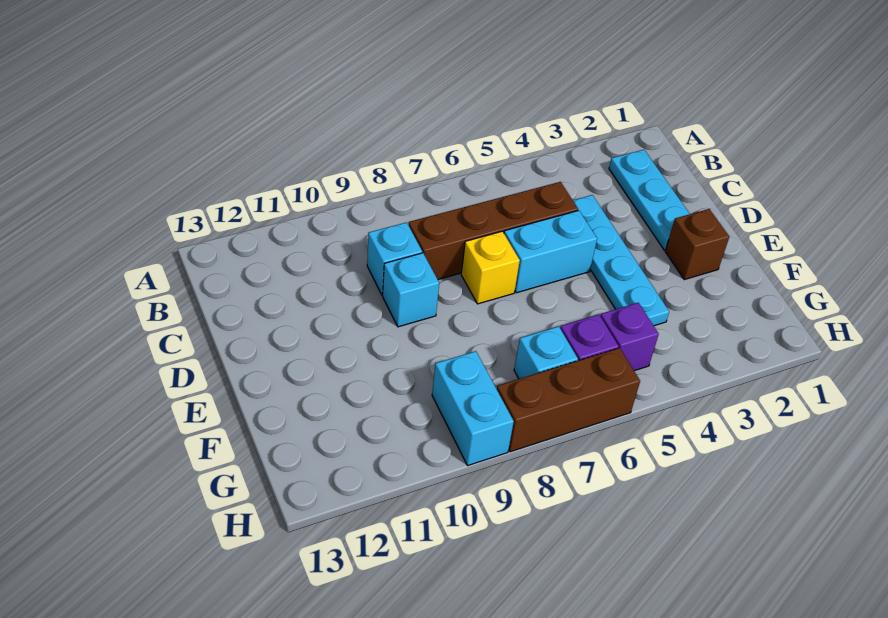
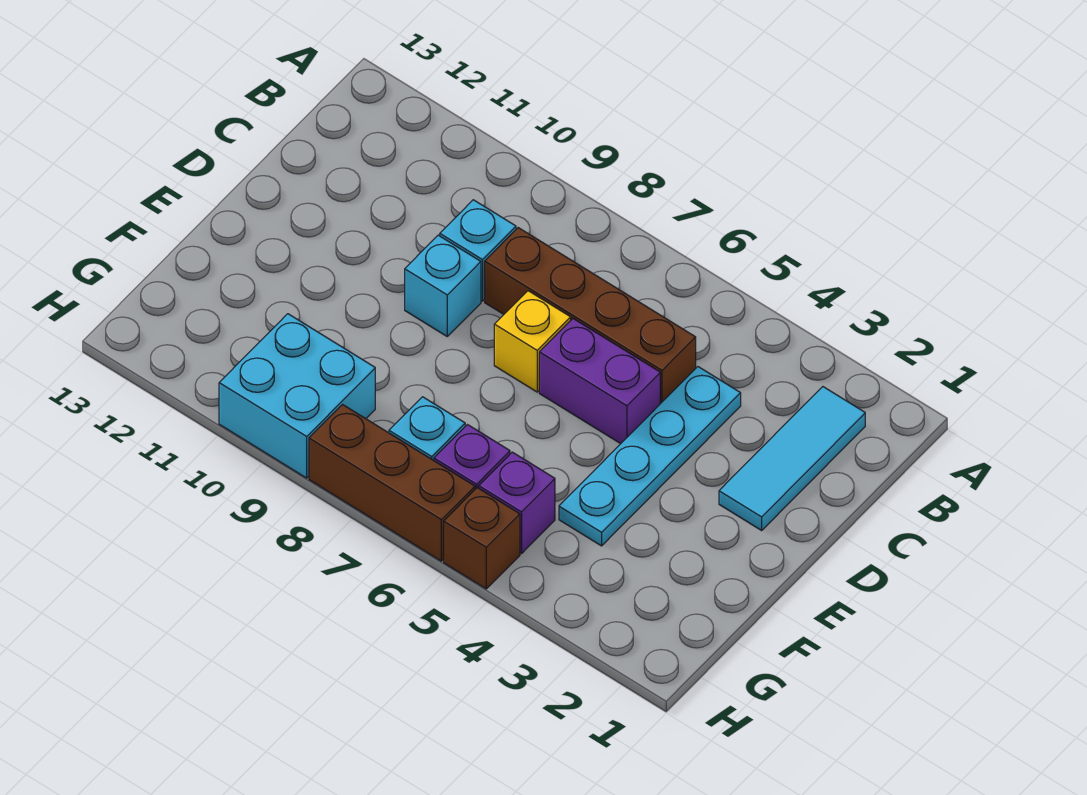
cyan 1x3 plate [609,150,690,250] -> cyan 1x3 tile [719,387,865,530]
cyan 1x2 brick [504,210,597,293] -> purple 1x2 brick [539,318,660,444]
brown 1x1 brick [665,209,729,280] -> brown 1x1 brick moved to [444,488,520,589]
cyan 1x2 brick [432,351,514,466] -> cyan 2x2 brick [219,314,375,478]

